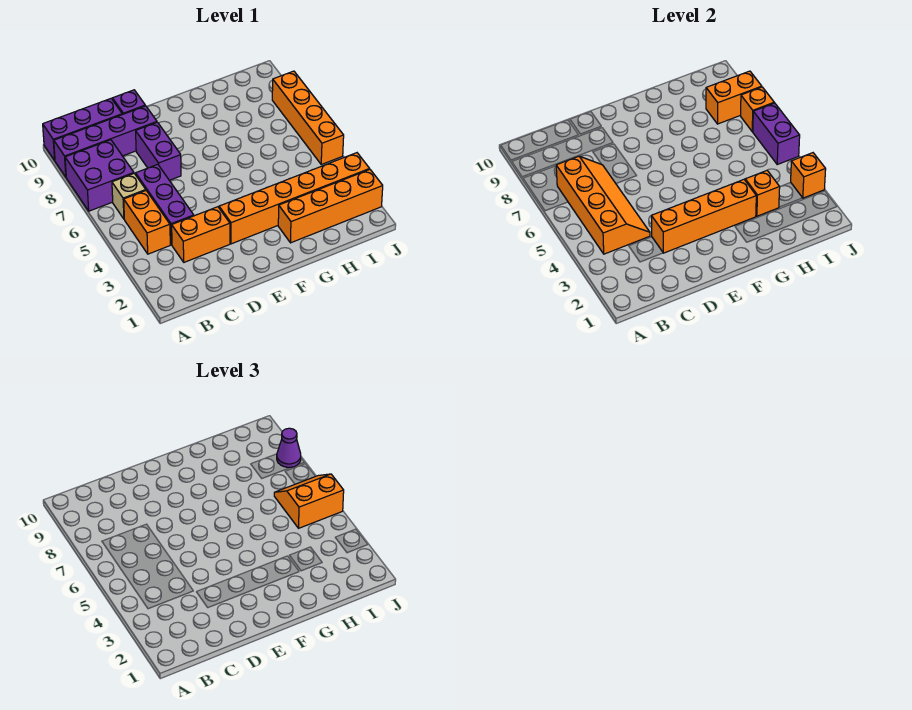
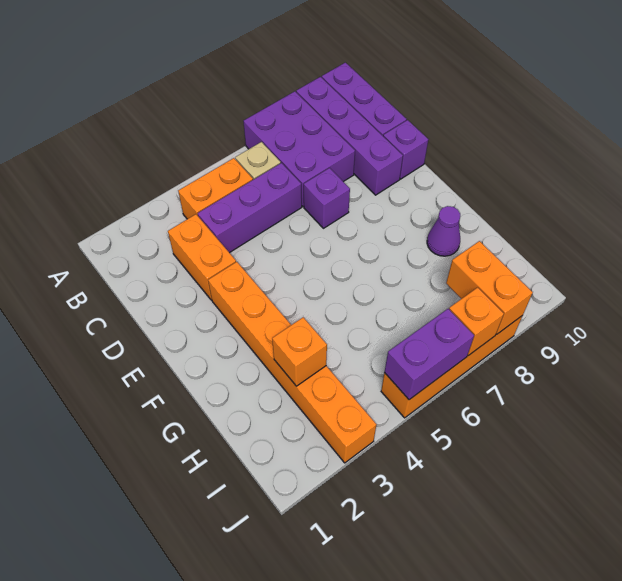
purple 2x2 brick [65,140,134,211] -> purple 2x3 brick [243,91,355,206]
orange 2x4 slope [556,156,650,254] -> none
orange 1x4 brick [651,180,756,253] -> none
purple 1x2 brick [136,122,181,180] -> purple 1x1 brick [304,168,350,228]
orange 1x4 brick [278,170,383,243] -> none
orange 2x2 slope [274,474,344,528] -> none
orange 1x1 brick [791,153,826,198] -> none
purple 1x1 cone [277,428,301,468] -> purple 1x1 cone moved to [427,206,460,256]

